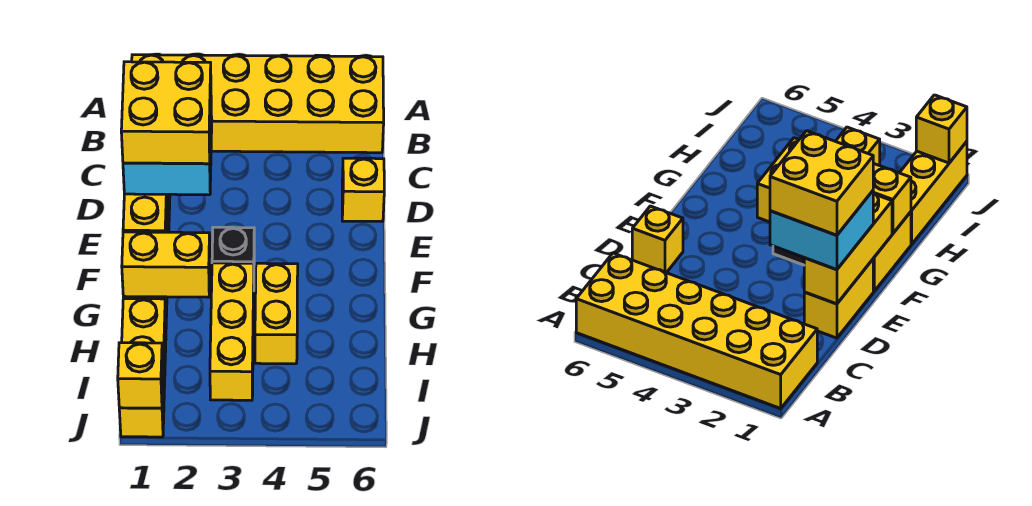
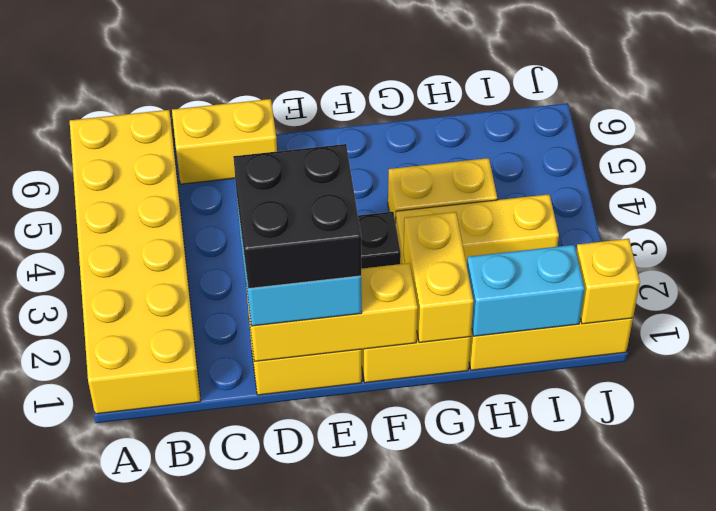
yellow 2x2 brick [121,62,211,164] -> black 2x2 brick [233,144,361,289]
yellow 1x1 brick [342,158,384,221] -> yellow 1x2 brick [172,99,277,184]
none -> cyan 1x2 brick [467,245,585,336]

